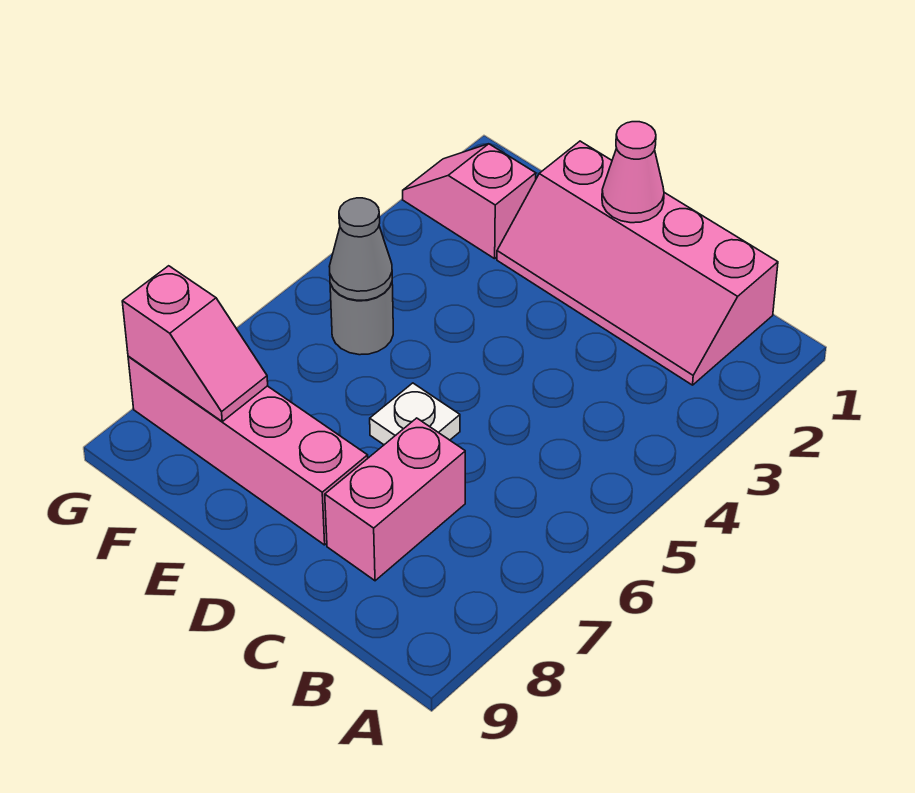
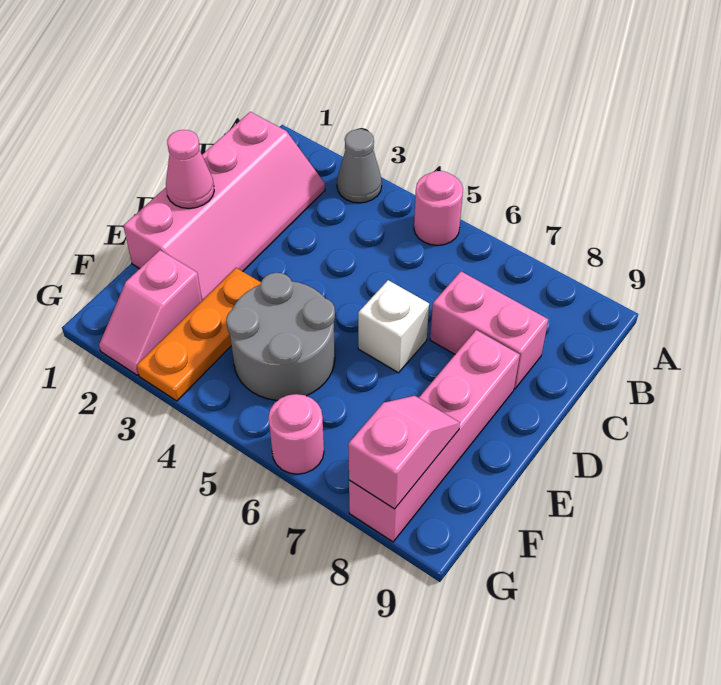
none -> pink 1x1 round brick [414,171,463,245]
white 1x1 plate [370,383,460,445] -> white 1x1 brick [358,280,429,373]
none -> orange 1x3 plate [137,268,261,401]
grey 1x1 round brick [330,283,393,355] -> grey 2x2 round brick [226,273,335,400]
grey 1x1 cone [329,198,392,300] -> grey 1x1 cone moved to [337,129,382,203]
none -> pink 1x1 round brick [268,394,324,474]

